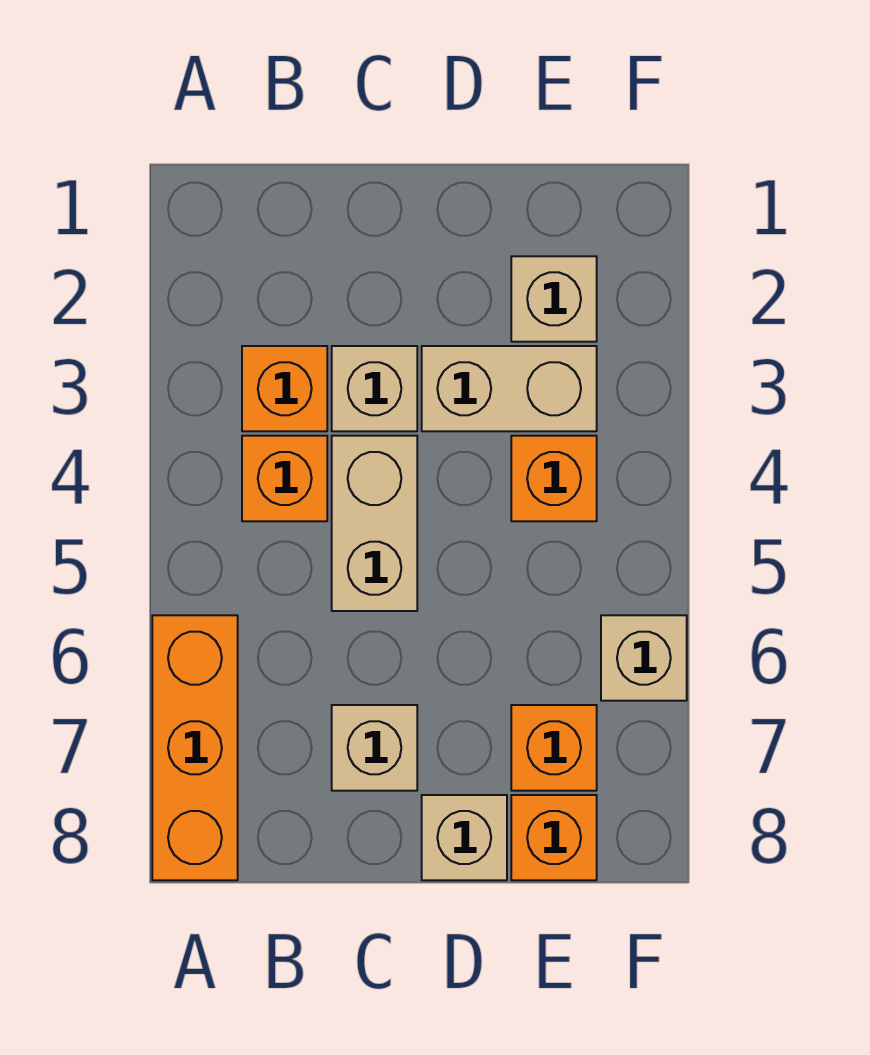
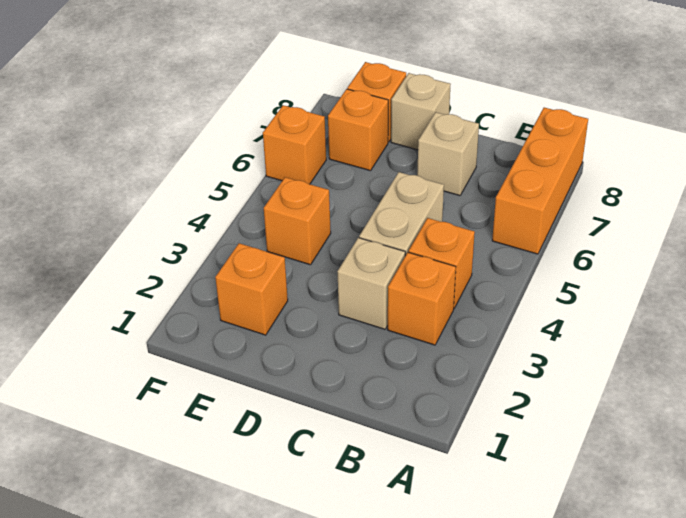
tan 1x2 brick [422,346,597,431] -> none
tan 1x1 brick [511,256,597,342] -> orange 1x1 brick [215,243,288,335]
tan 1x1 brick [601,615,687,701] -> orange 1x1 brick [263,105,326,184]

